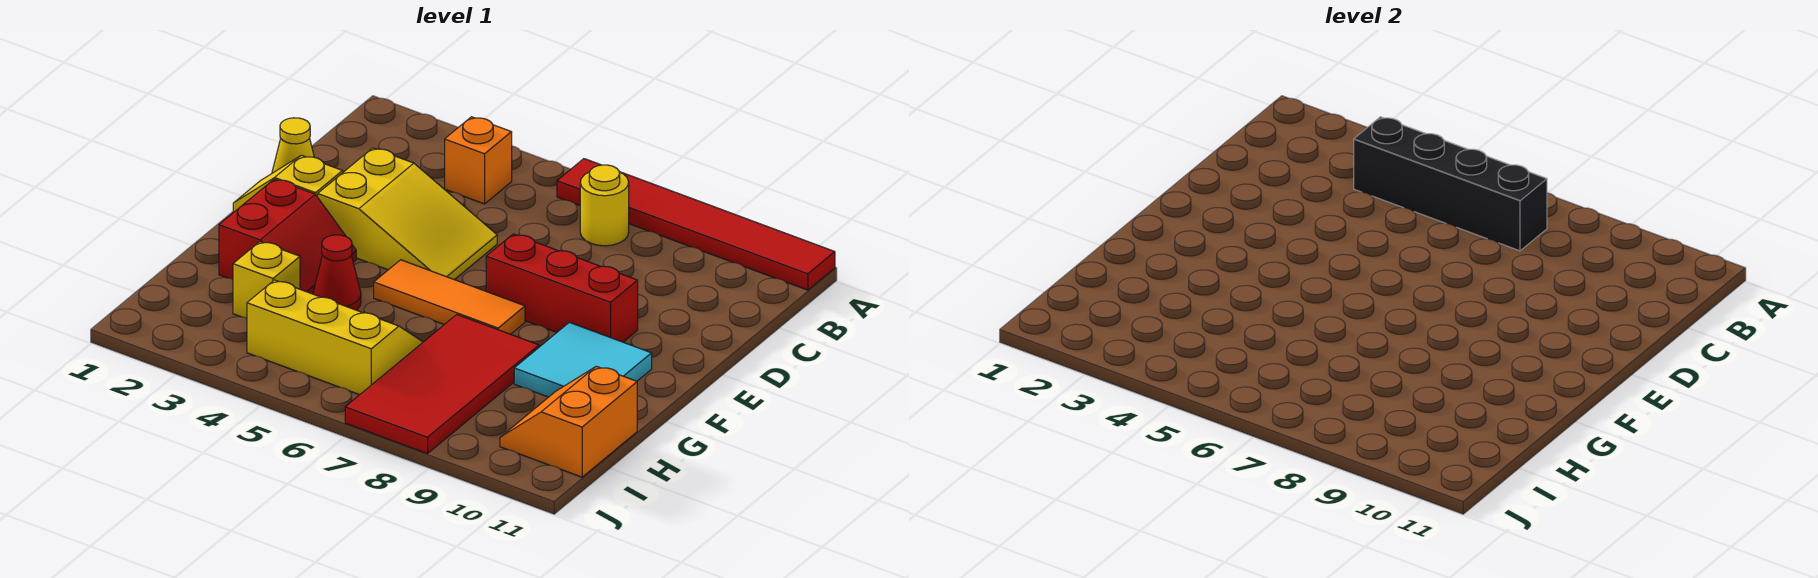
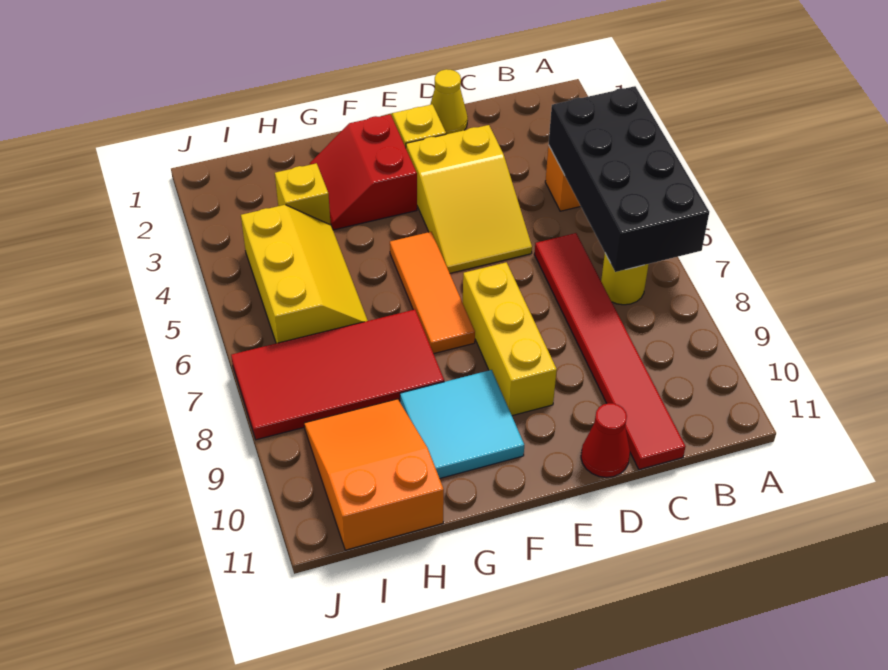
red 1x6 tile [557,159,835,290] -> red 1x6 tile moved to [534,233,686,470]
black 1x4 brick [1354,117,1547,251] -> black 2x4 brick [549,86,709,272]
red 1x3 brick [486,234,638,342] -> yellow 1x3 brick [463,262,557,416]
red 2x2 slope [219,179,356,294] -> red 2x2 slope turned to [310,114,417,230]
red 1x1 cone [313,235,361,310] -> red 1x1 cone moved to [581,403,630,477]
orange 2x2 slope [500,366,637,477] -> orange 2x3 slope [304,399,444,550]

